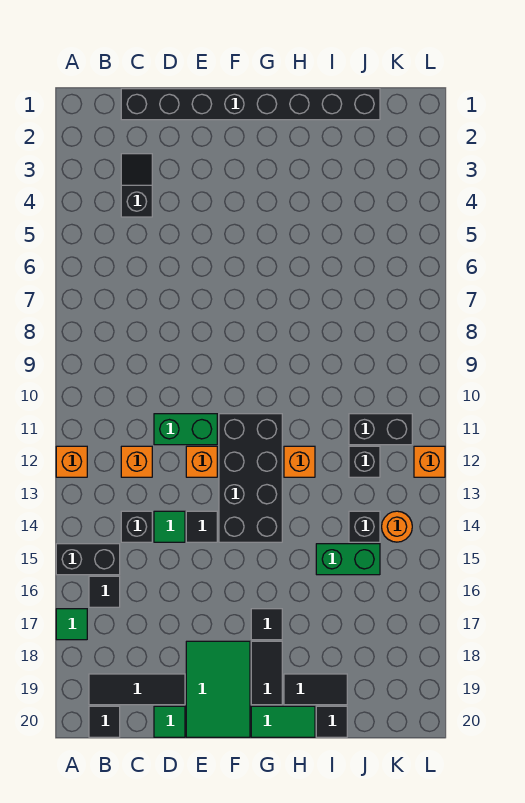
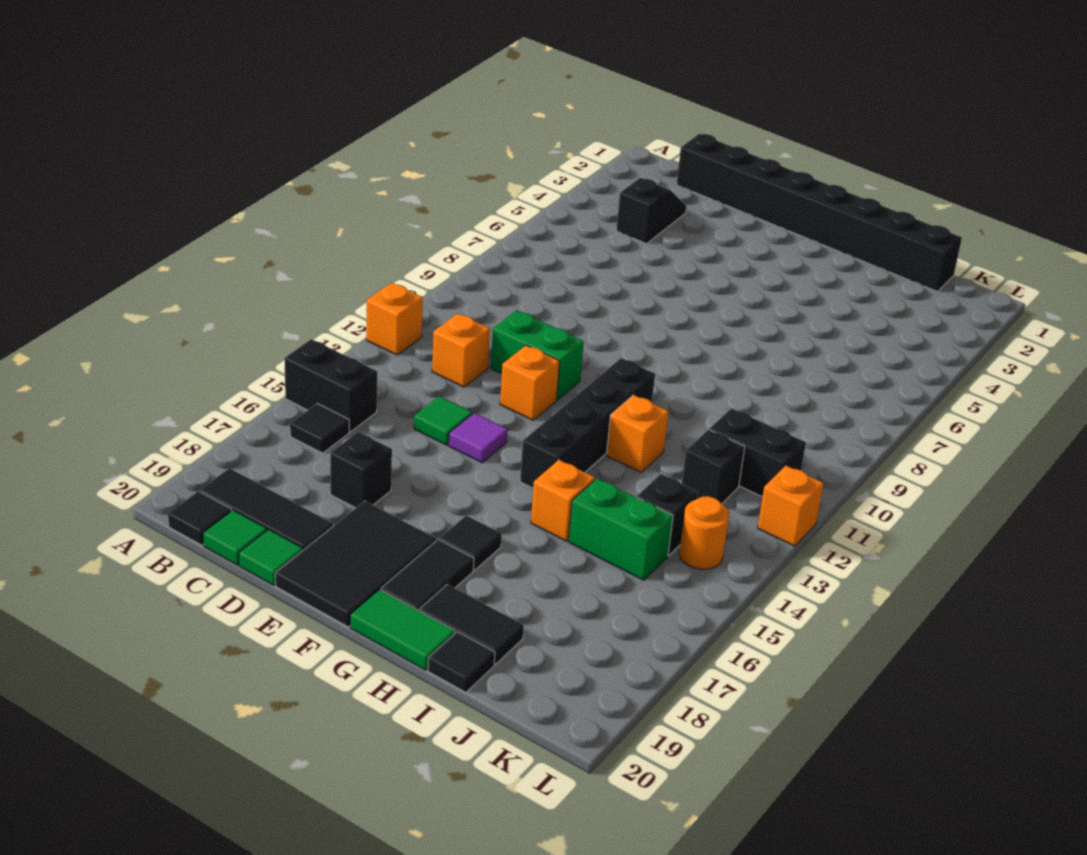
green 1x1 tile [56,609,87,640] -> green 1x1 tile moved to [203,510,267,565]
black 1x1 brick [121,511,152,542] -> black 1x1 brick moved to [330,432,392,508]
black 1x1 tile [186,511,217,542] -> purple 1x1 tile [449,413,508,463]
green 2x3 tile [186,641,250,737] -> black 2x3 tile [275,501,436,627]
black 2x4 brick [219,414,282,542] -> black 1x4 brick [520,358,655,488]
none -> orange 1x1 brick [531,460,595,541]

